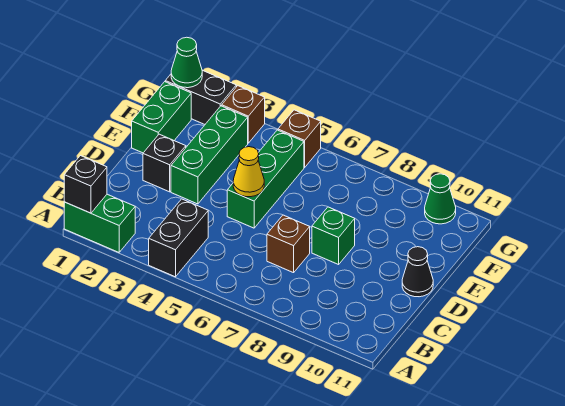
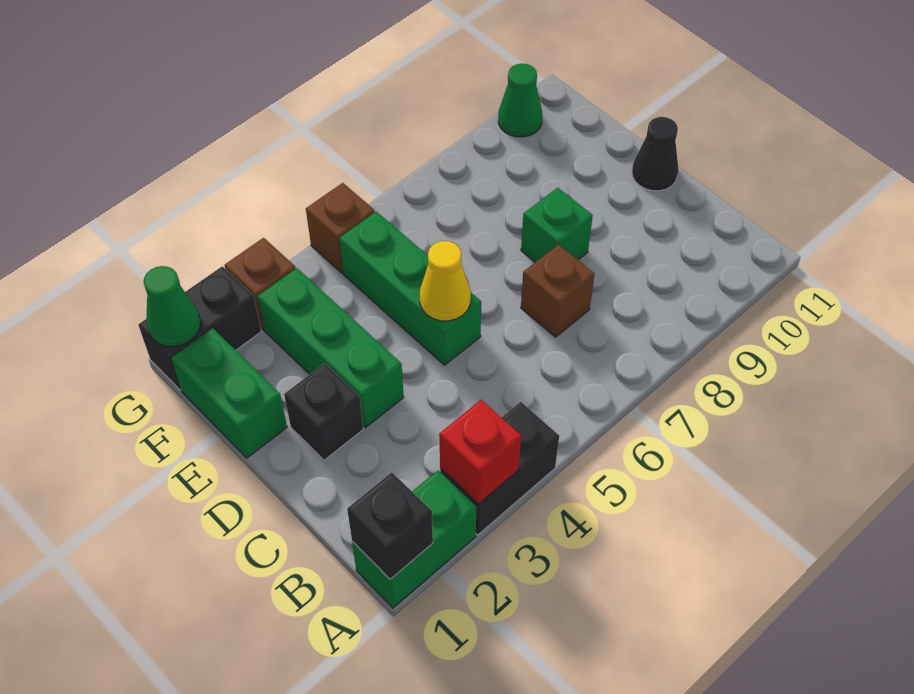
none -> red 1x1 brick [439,400,521,504]
black 1x2 brick [149,199,208,277] -> black 1x2 brick turned to [440,402,559,535]

